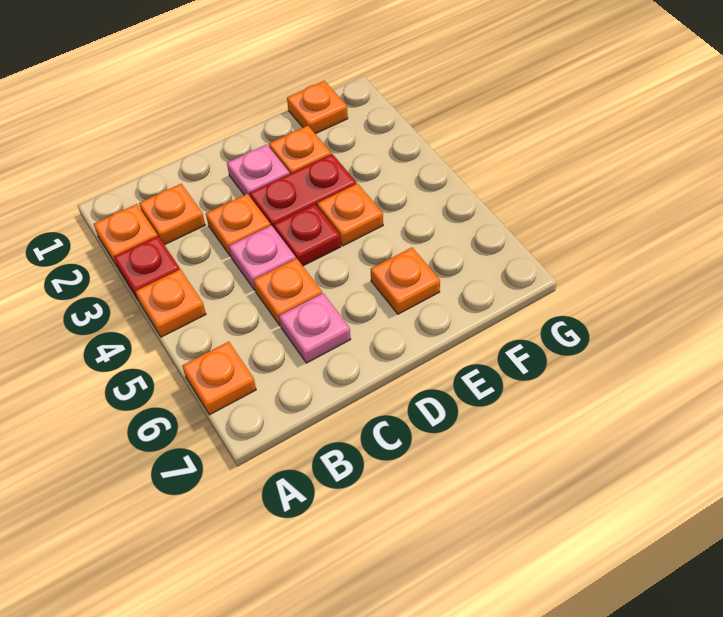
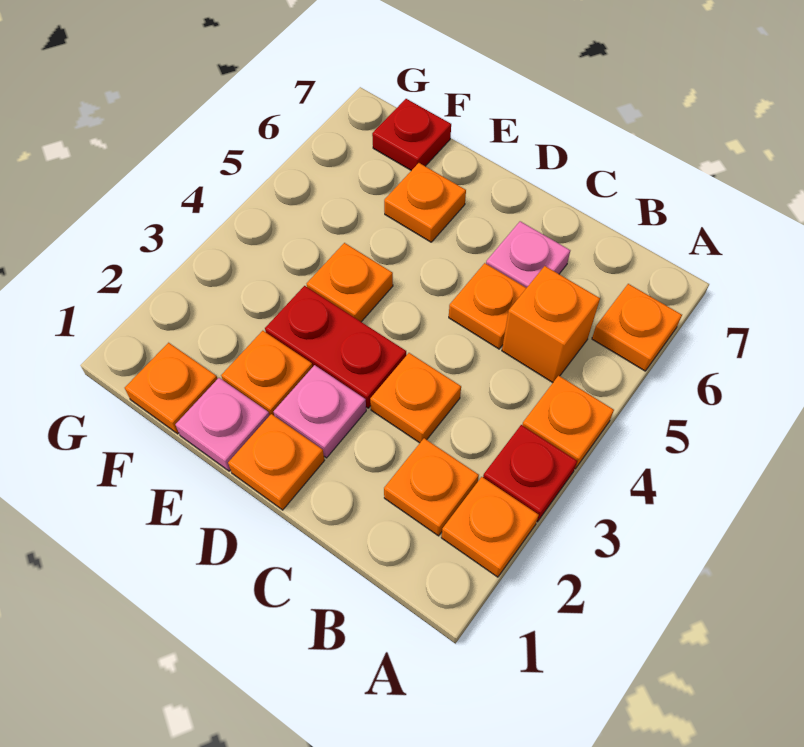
none -> orange 1x1 brick [502,266,600,383]
pink 1x1 plate [229,225,296,290] -> pink 1x1 plate moved to [175,378,270,471]
none -> orange 1x1 plate [228,414,325,510]
red 1x1 plate [274,204,341,266] -> red 1x1 plate moved to [372,99,451,170]

